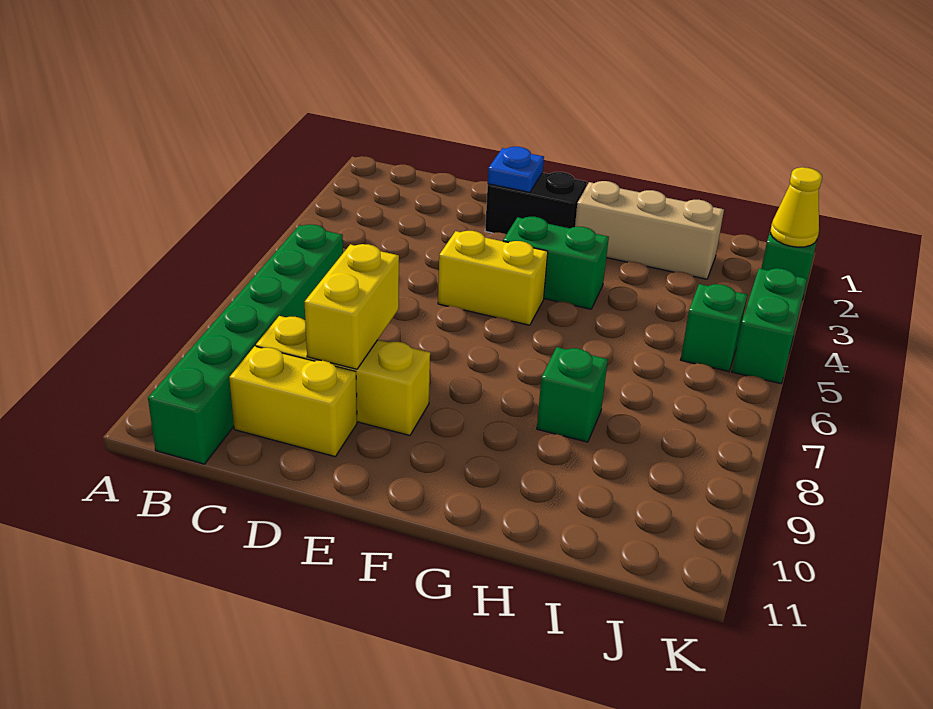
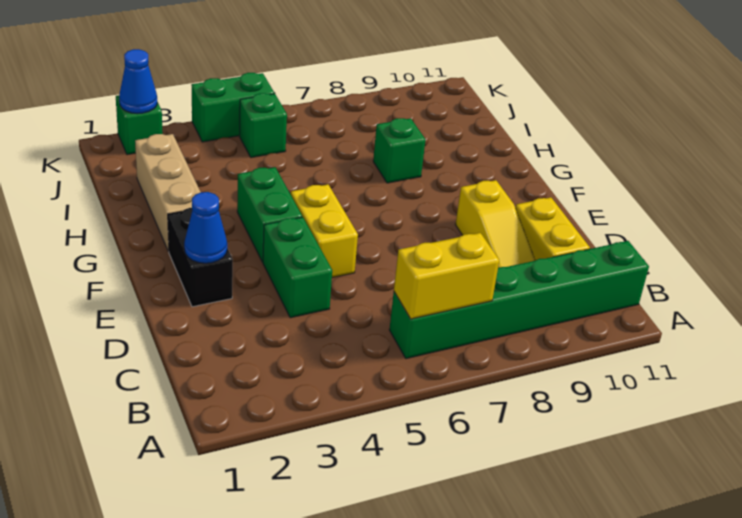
yellow 1x3 brick [256,316,430,435] -> yellow 1x3 slope [455,180,535,268]
none -> green 1x2 brick [263,217,332,318]
yellow 1x2 brick [305,244,399,369] -> yellow 1x2 brick moved to [394,233,499,319]
blue 1x1 plate [488,147,544,192] -> blue 1x1 cone [184,192,227,263]
yellow 1x1 cone [771,167,822,247] -> blue 1x1 cone [119,49,157,114]

